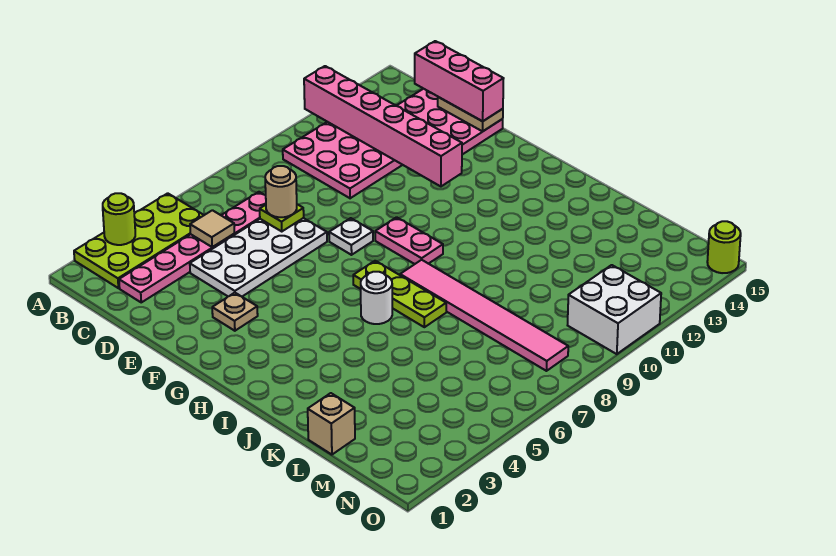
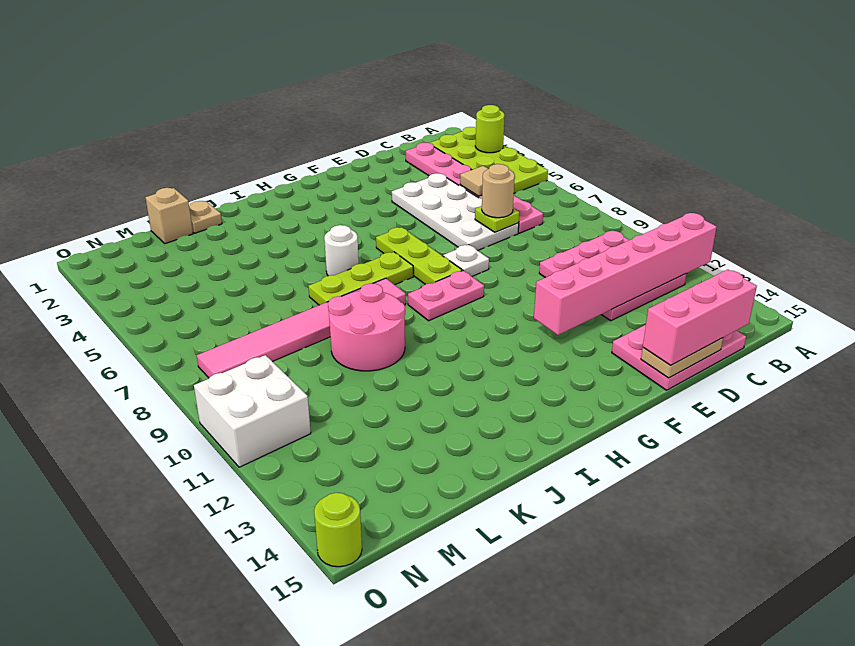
tan 1x1 plate [212,293,258,331] -> tan 1x1 plate moved to [189,201,222,233]
none -> lime 1x3 plate [376,227,462,284]
none -> pink 2x2 round brick [328,283,405,371]

